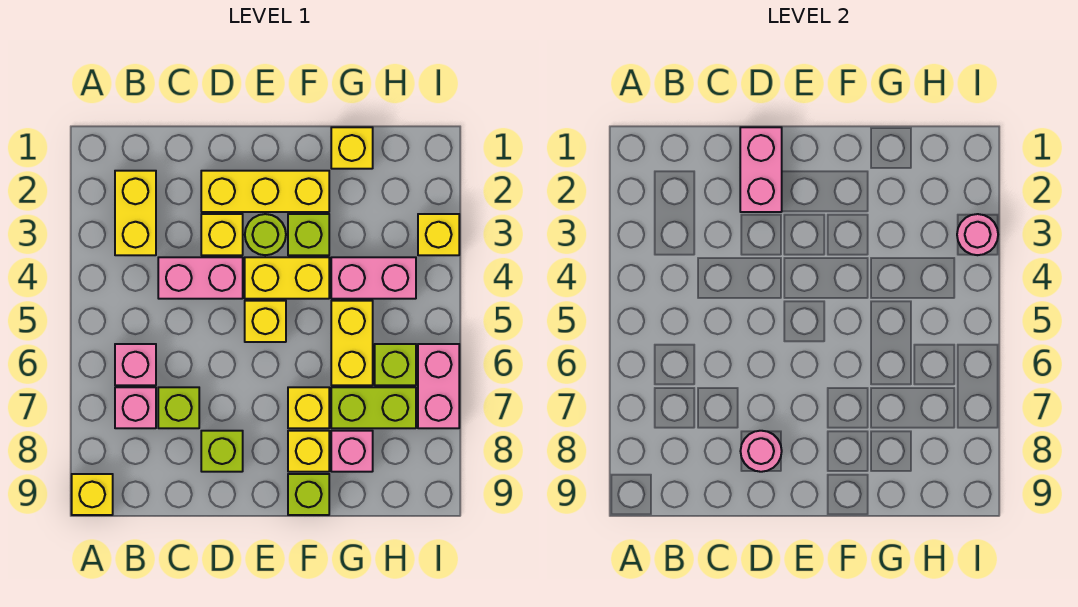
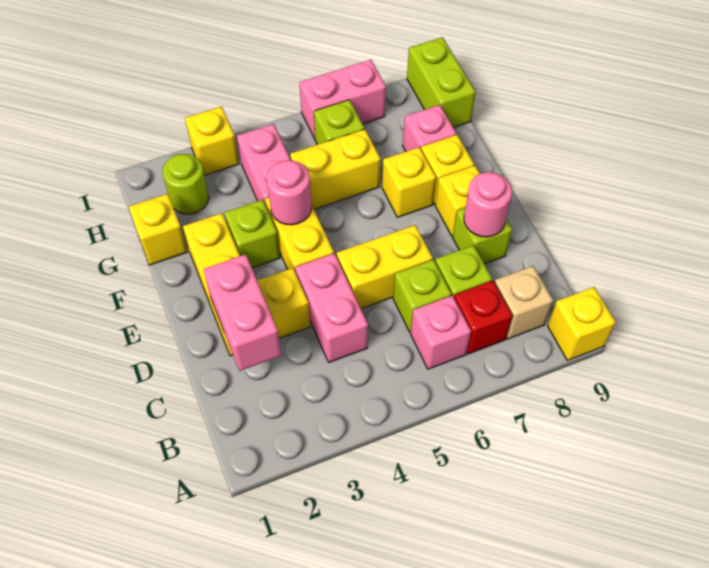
yellow 1x2 brick [115,171,156,255] -> yellow 1x2 brick moved to [337,225,433,309]
pink 1x1 brick [115,387,156,428] -> red 1x1 brick [454,281,513,354]
none -> tan 1x1 brick [495,266,553,339]
pink 1x2 brick [740,127,782,212] -> pink 1x2 brick turned to [203,254,281,371]
lime 1x1 round brick [245,214,286,255] -> lime 1x1 round brick moved to [162,154,209,214]
yellow 1x1 brick [245,301,286,342] -> yellow 1x1 brick moved to [435,166,480,236]
lime 1x1 brick [288,474,329,515] -> lime 1x1 brick moved to [393,260,452,332]
lime 1x2 brick [331,387,416,428] -> lime 1x2 brick moved to [407,37,476,127]
pink 1x1 round brick [957,214,998,255] -> pink 1x1 round brick moved to [267,160,312,225]

